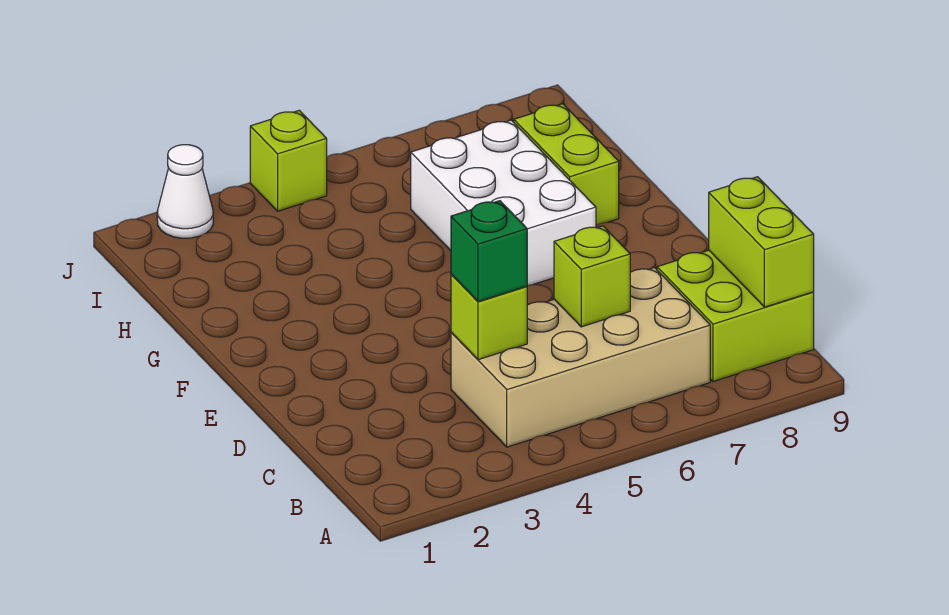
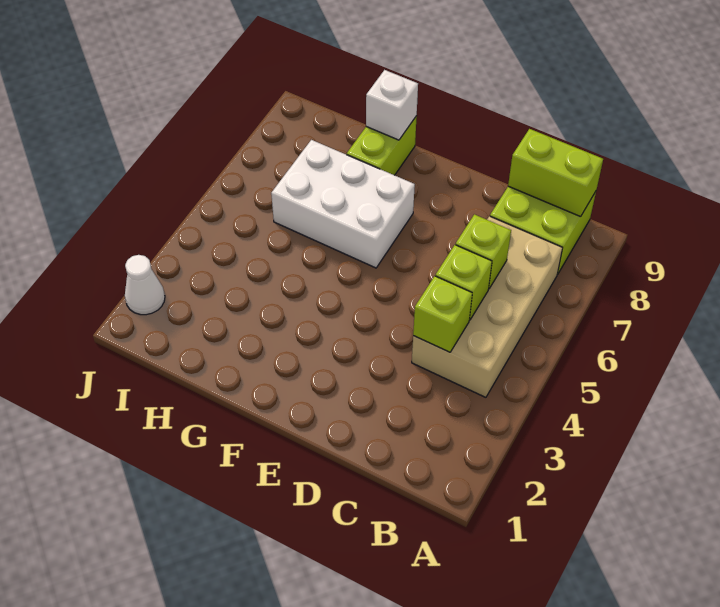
green 1x1 brick [451,201,527,302] -> none
lime 1x2 brick [514,104,619,225] -> lime 1x2 brick turned to [347,116,417,175]
none -> white 1x1 brick [366,70,418,140]
lime 1x1 brick [250,110,327,211] -> lime 1x1 brick moved to [436,245,492,320]

